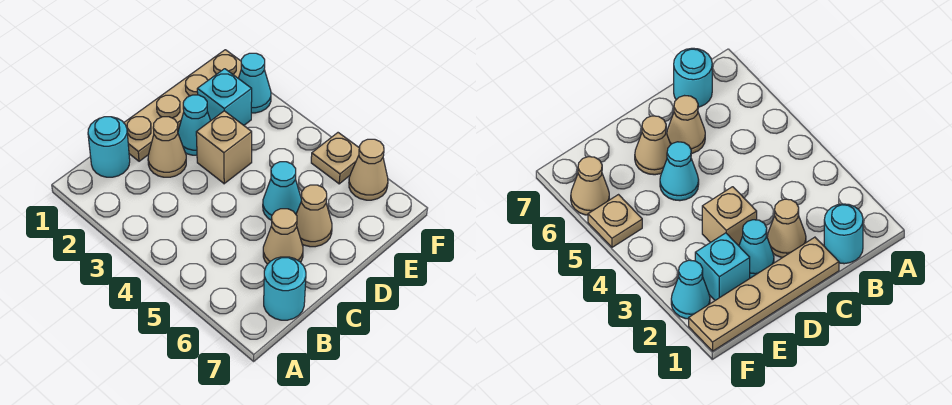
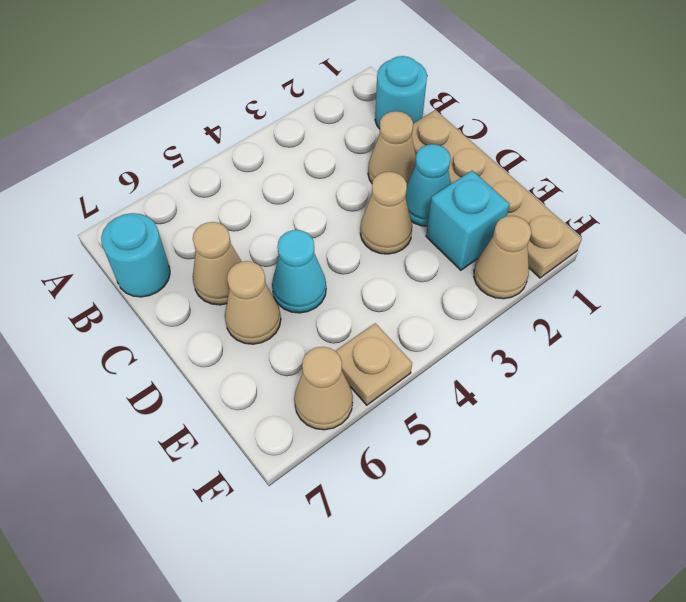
tan 1x1 brick [196,111,252,184] -> tan 1x1 cone [360,172,412,254]
cyan 1x1 cone [238,53,271,113] -> tan 1x1 cone [474,216,531,299]

